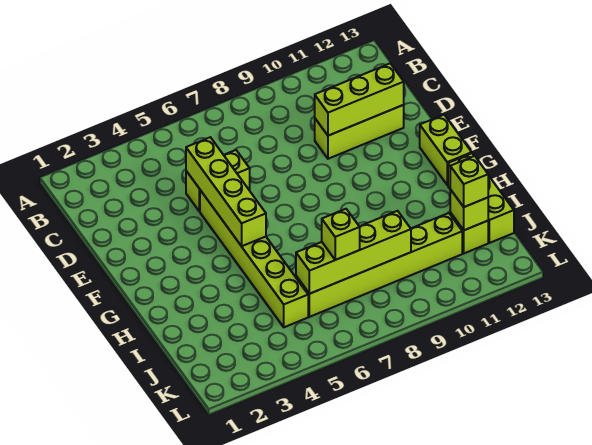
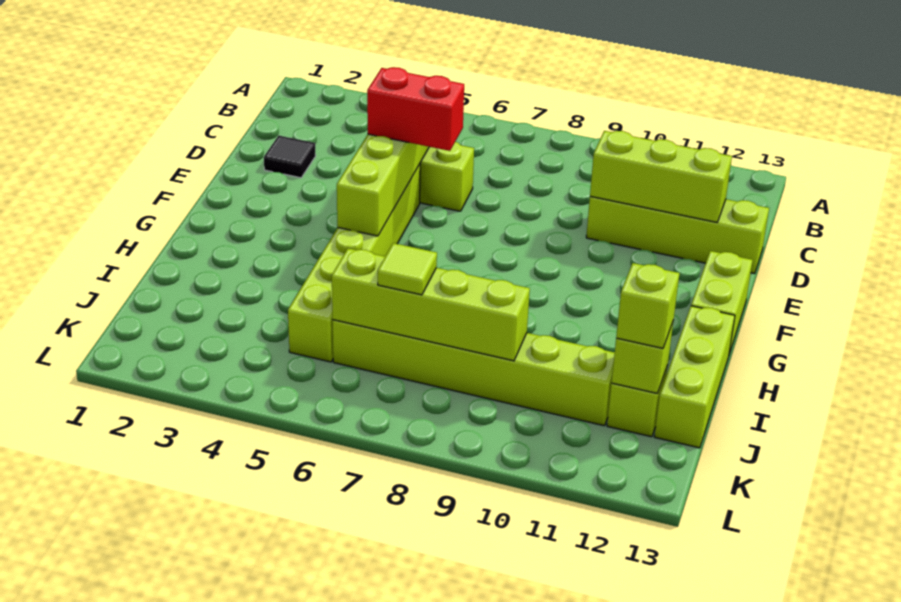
none -> black 1x1 tile [264,136,316,178]
lime 1x3 brick [315,105,404,159] -> lime 1x4 brick [586,196,769,274]
none -> red 1x2 brick [367,67,464,151]
lime 1x1 brick [322,209,360,260] -> lime 1x1 tile [378,243,437,295]

